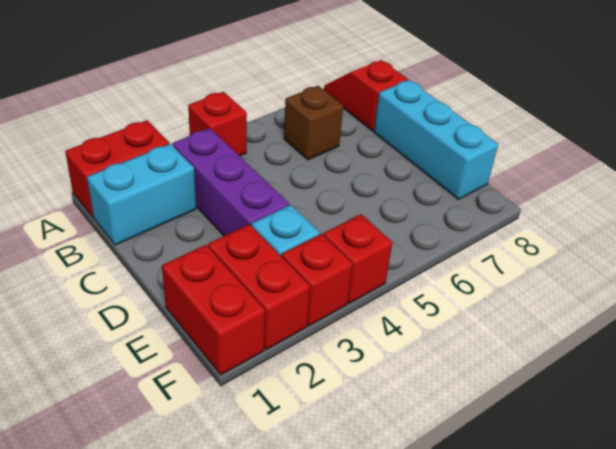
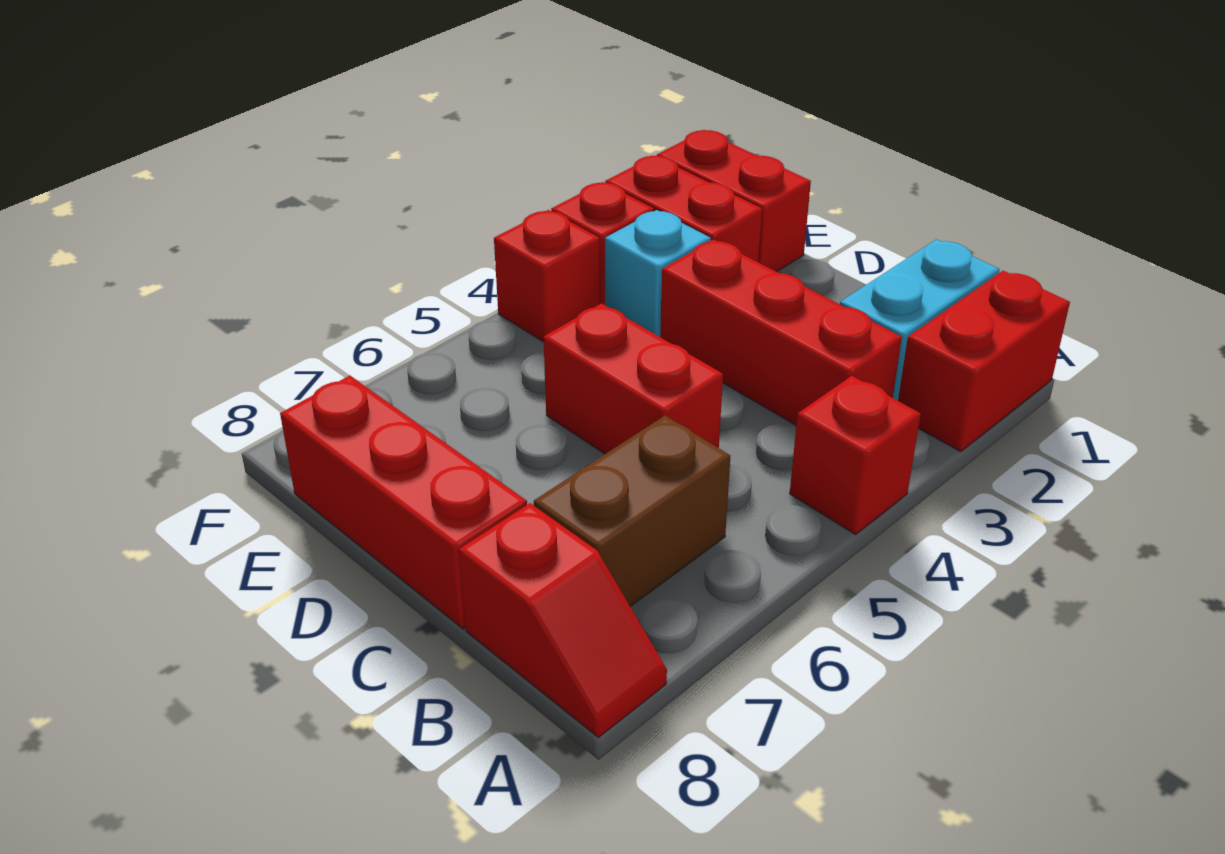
purple 1x3 brick [172,128,290,236] -> red 1x3 brick [660,239,902,425]
brown 1x1 brick [284,86,343,160] -> brown 1x2 brick [534,415,730,606]
none -> red 1x2 brick [543,303,723,454]
cyan 1x3 brick [374,80,498,200] -> red 1x3 brick [280,376,527,629]

